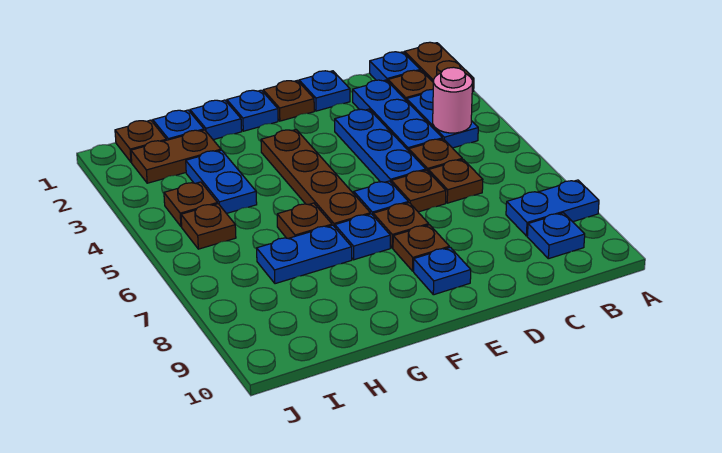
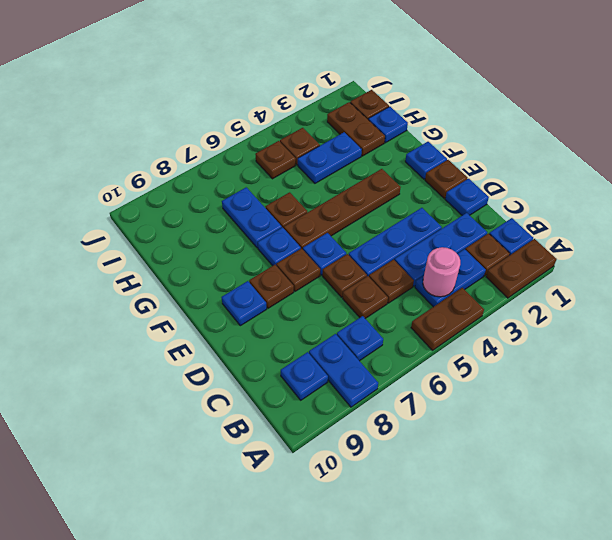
none -> brown 1x2 plate [411,288,484,350]
blue 1x1 plate [190,100,242,140] -> blue 1x1 plate moved to [337,316,383,361]

